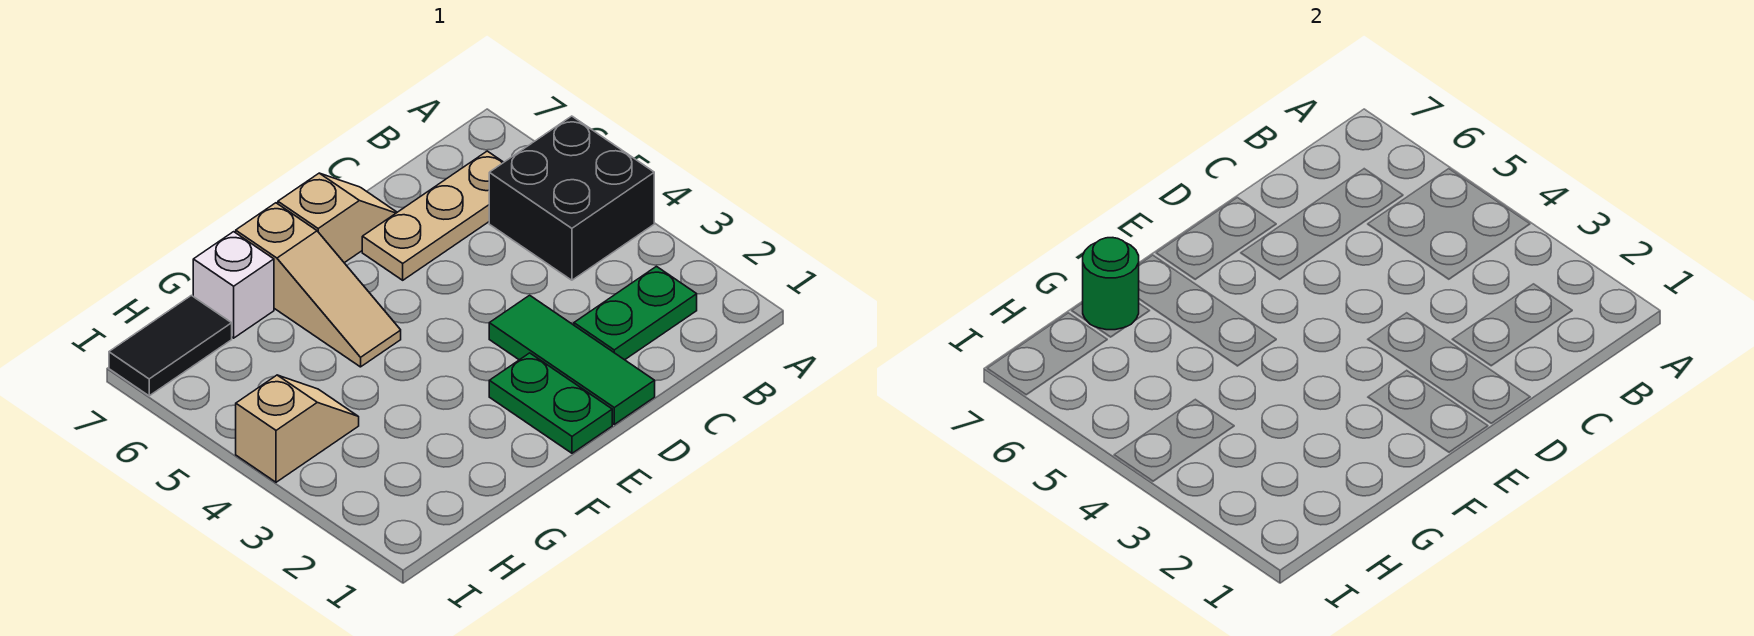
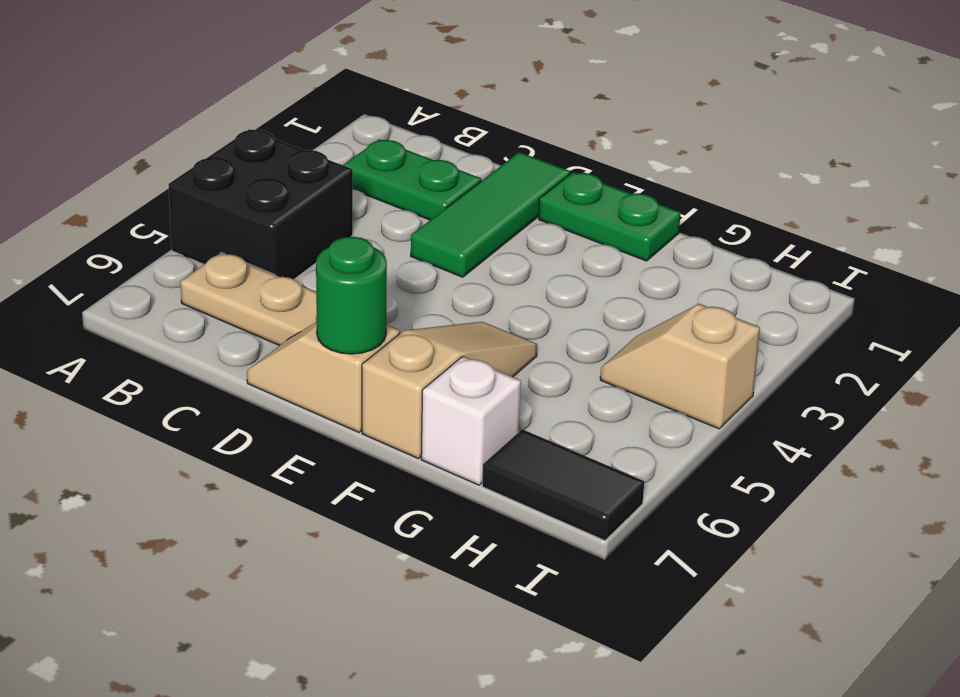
green 1x2 plate [489,353,612,453] -> green 1x2 plate turned to [539,172,681,261]
green 1x1 round brick [1083,238,1139,330] -> green 1x1 round brick moved to [316,237,387,354]

